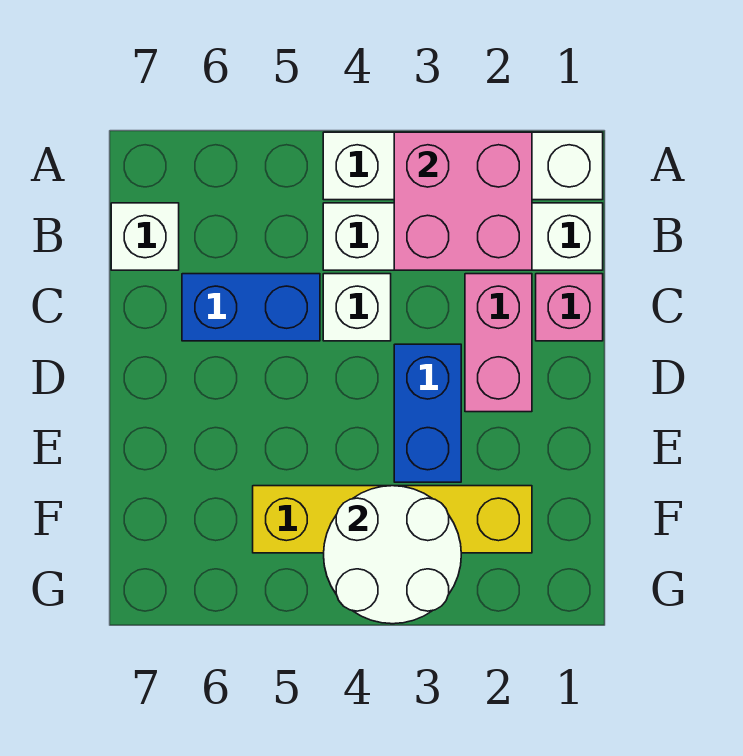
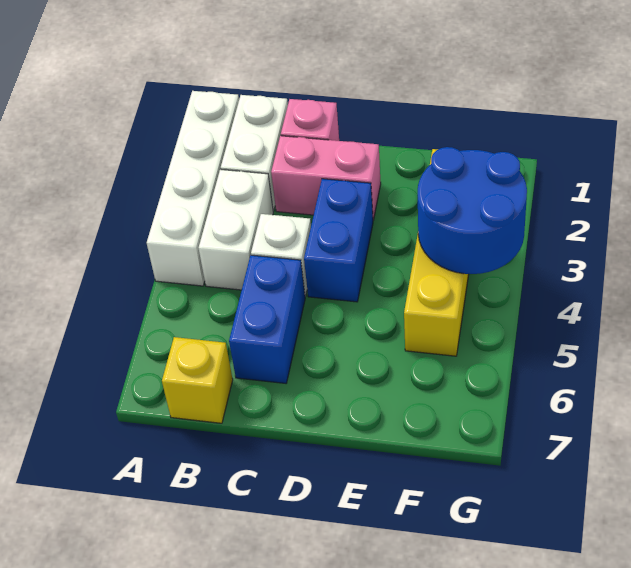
pink 2x2 brick [394,132,532,270] -> none
white 1x1 brick [111,203,179,270] -> yellow 1x1 brick [162,337,233,423]
blue 1x2 brick [394,344,461,482] -> blue 1x2 brick turned to [304,179,373,302]
white 2x2 round brick [324,486,461,624] -> blue 2x2 round brick [418,147,527,274]

